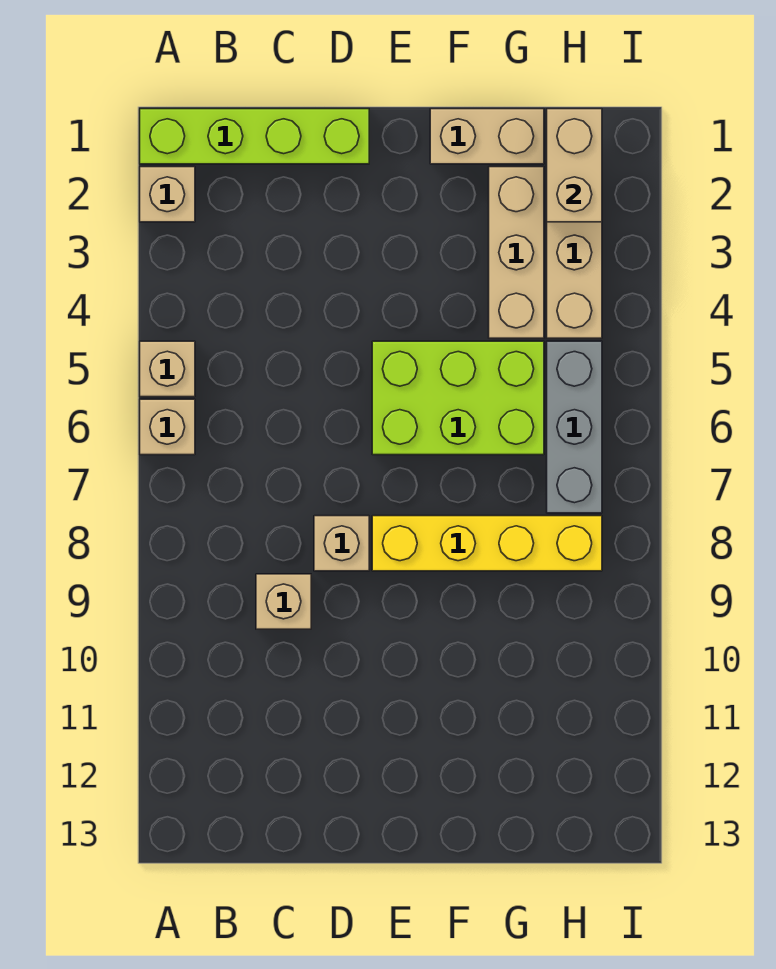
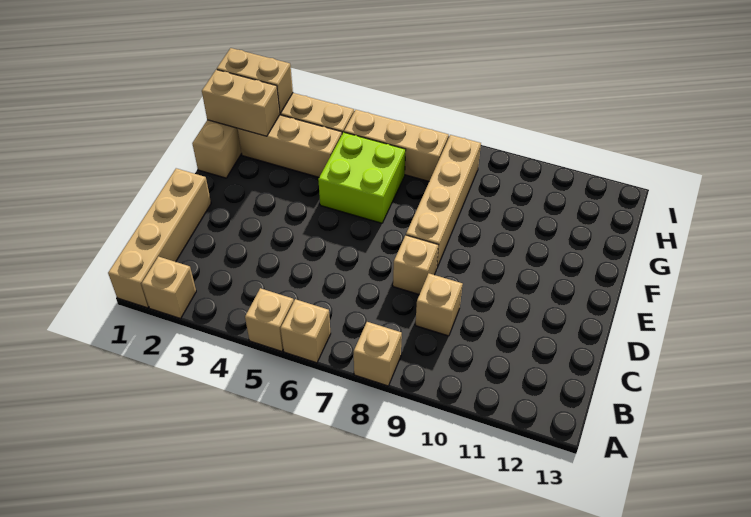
lime 1x4 brick [140,109,369,164] -> tan 1x4 brick [108,168,211,308]
none -> tan 1x1 brick [353,322,402,386]
lime 2x3 brick [372,341,544,455] -> lime 2x2 brick [318,132,406,223]
yellow 1x4 brick [372,516,602,571] -> tan 1x4 brick [406,135,481,268]
none -> tan 1x2 brick [202,70,280,136]
grey 1x3 brick [547,341,602,513] -> tan 1x3 brick [344,110,449,181]

